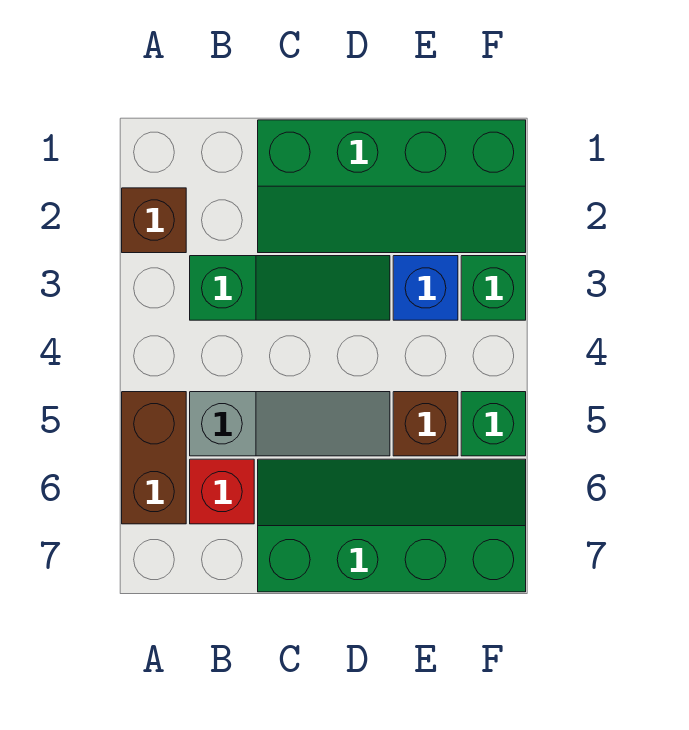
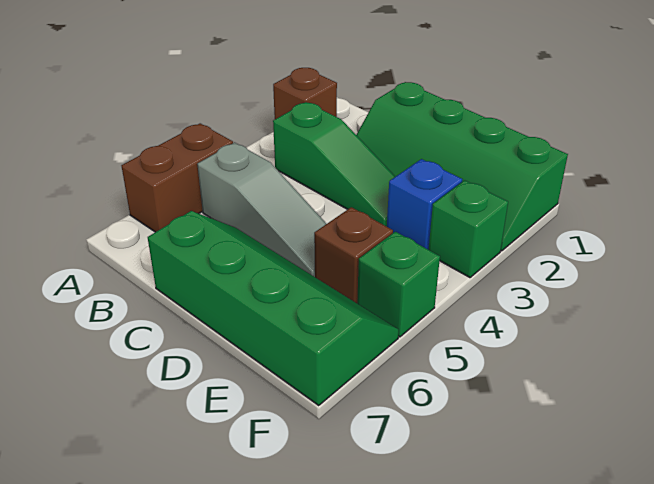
red 1x1 brick [190,459,254,524] -> none

